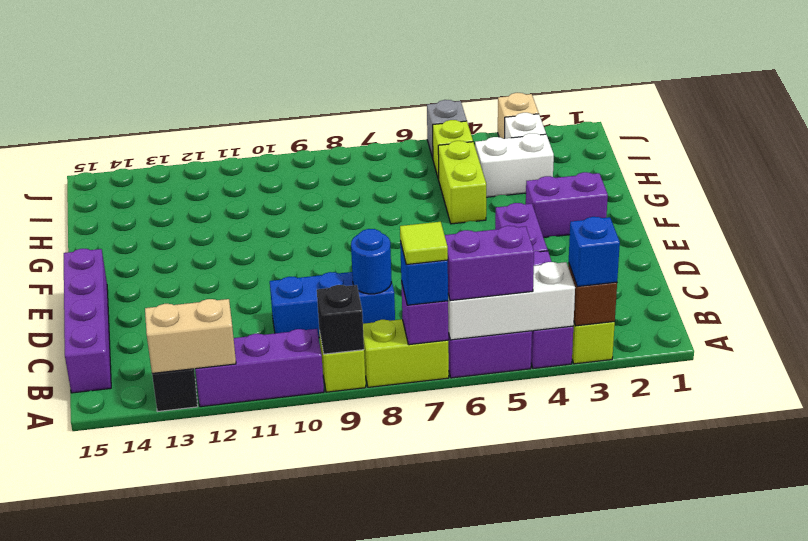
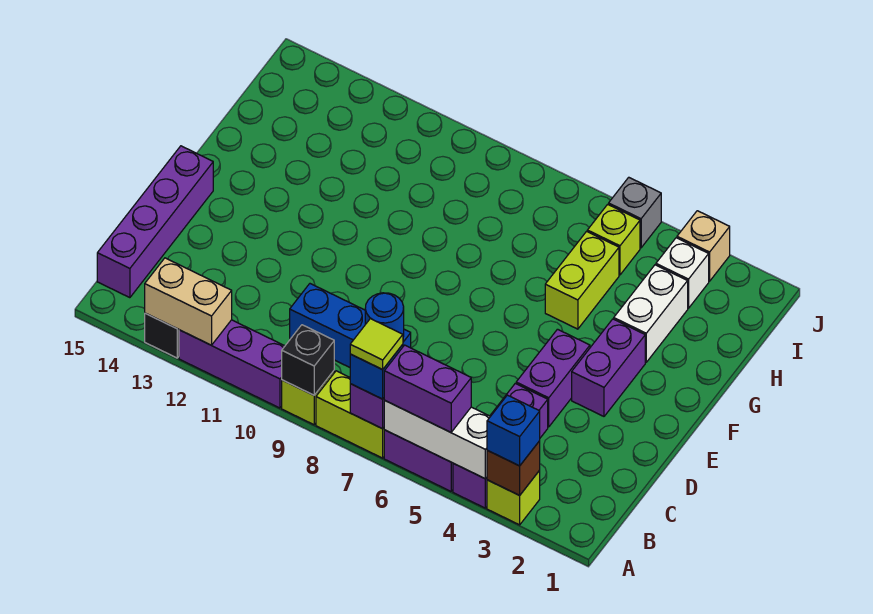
purple 1x2 brick [526,172,608,238] -> purple 1x2 brick turned to [572,319,645,416]
white 1x2 brick [475,133,554,197] -> white 1x2 brick turned to [614,265,688,362]

